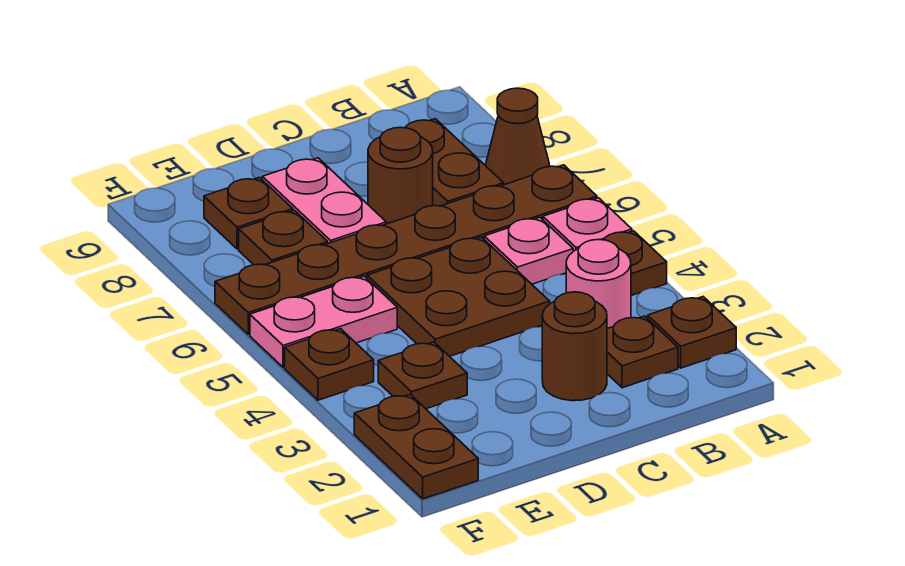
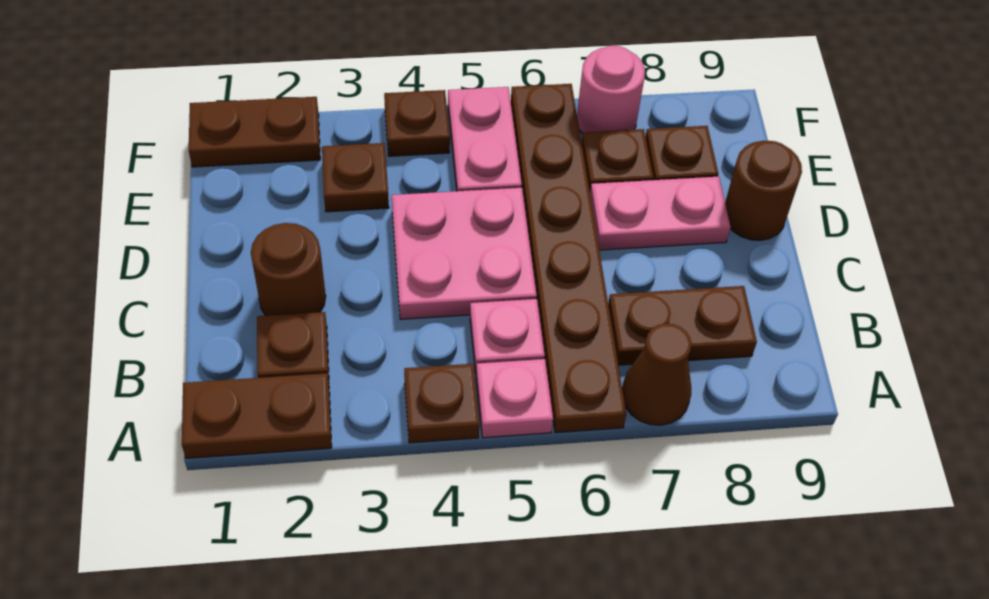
brown 1x1 plate [648,297,736,368] -> brown 1x2 plate [182,373,332,458]
pink 1x1 round brick [566,240,631,328] -> pink 1x1 round brick moved to [577,46,645,134]
brown 2x2 plate [367,237,550,356] -> pink 2x2 plate [392,188,537,319]
brown 1x1 round brick [368,127,433,224] -> brown 1x1 round brick moved to [725,141,802,240]

